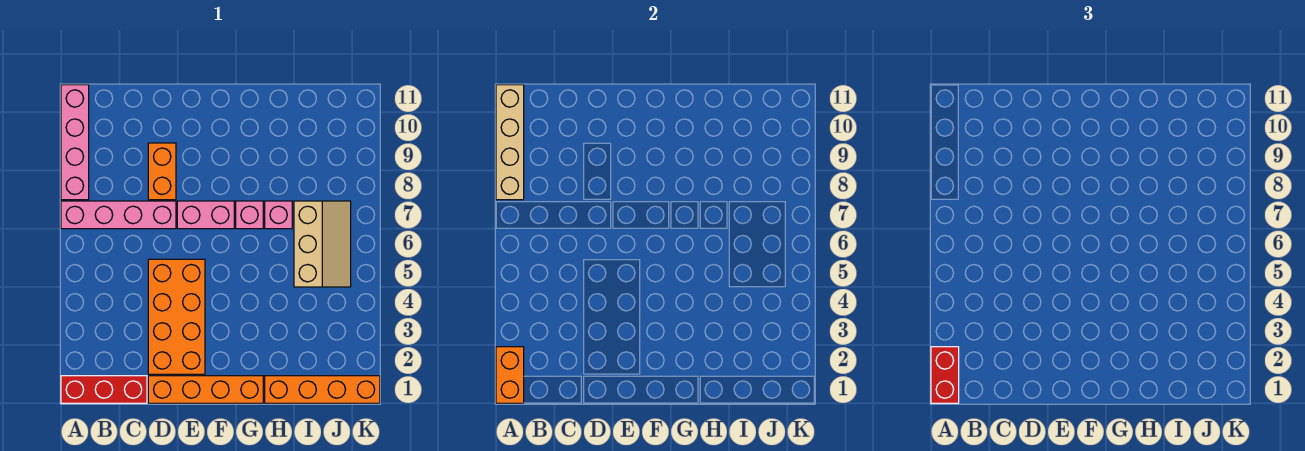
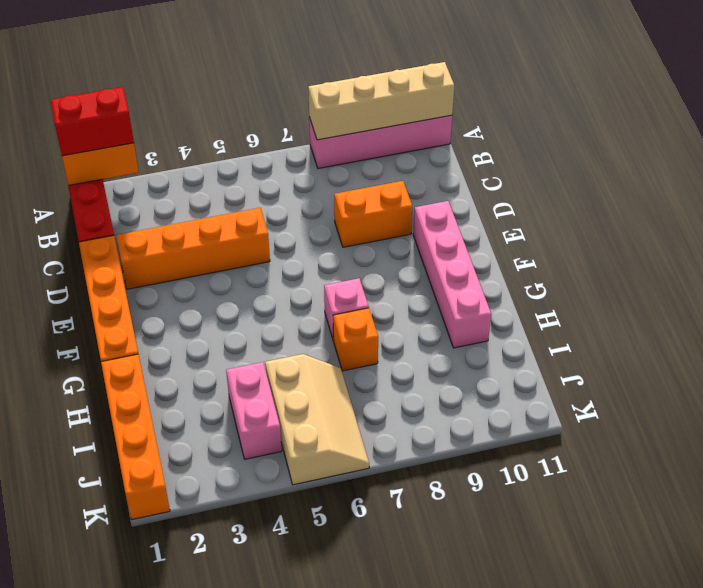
pink 1x4 brick [61,201,176,229] -> pink 1x4 brick moved to [413,201,491,348]
orange 2x4 brick [148,259,205,374] -> orange 1x4 brick [116,208,270,289]
pink 1x2 brick [177,201,234,229] -> pink 1x2 brick moved to [226,362,282,459]
pink 1x1 brick [265,201,292,229] -> orange 1x1 brick [333,308,378,371]
tan 2x3 slope [294,201,351,287] -> tan 2x3 slope turned to [265,354,369,485]

